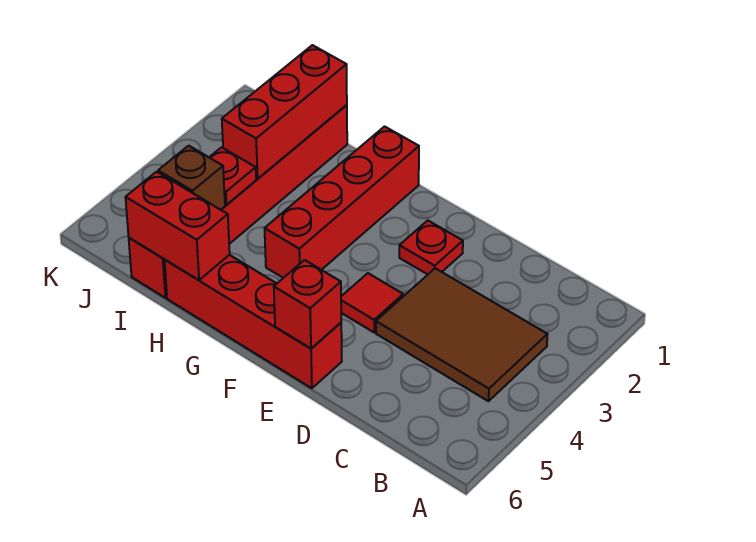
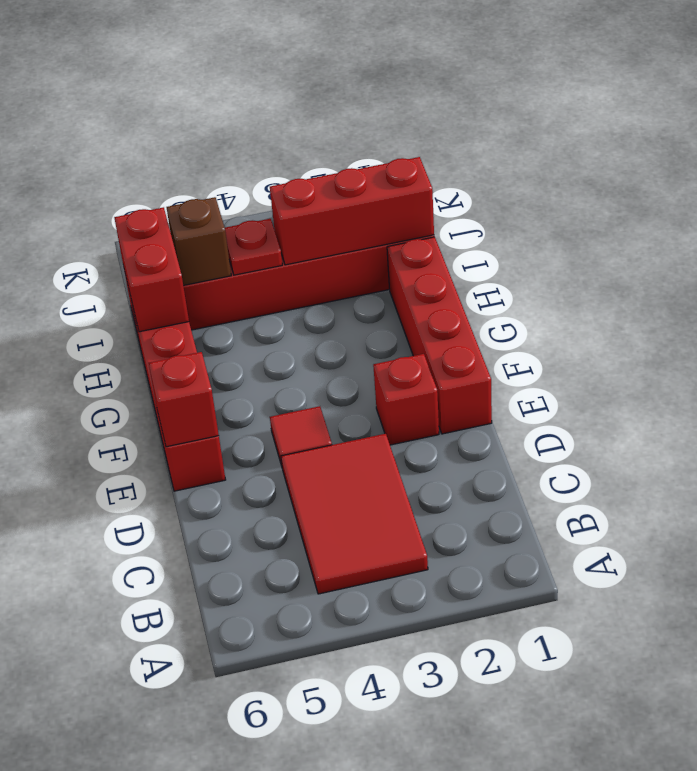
brown 2x3 tile [376,268,548,401] -> red 2x3 tile [281,434,428,594]
red 1x1 plate [399,220,463,274] -> red 1x1 brick [373,354,439,445]
red 1x4 brick [265,127,419,278] -> red 1x4 brick turned to [387,237,492,434]

